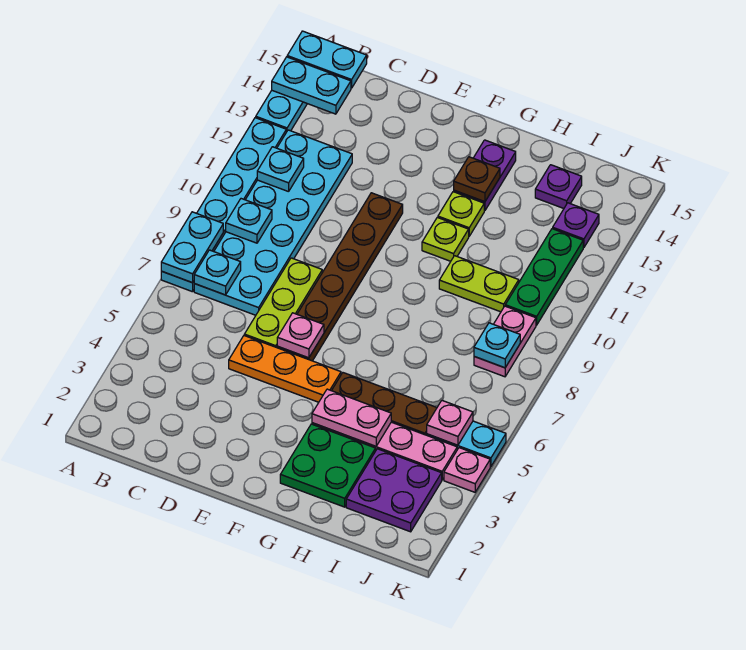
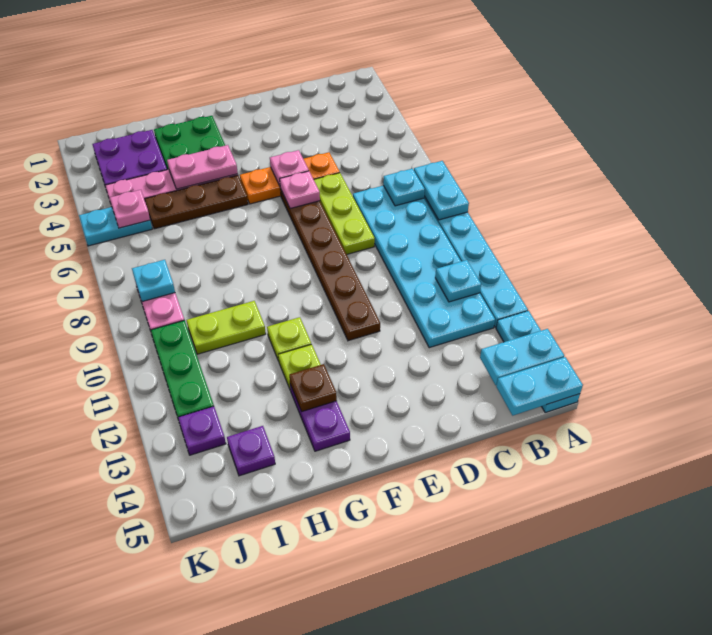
cyan 1x1 plate [226,199,272,243] -> none
pink 1x1 plate [444,448,490,492] -> pink 1x1 plate moved to [270,150,309,186]

